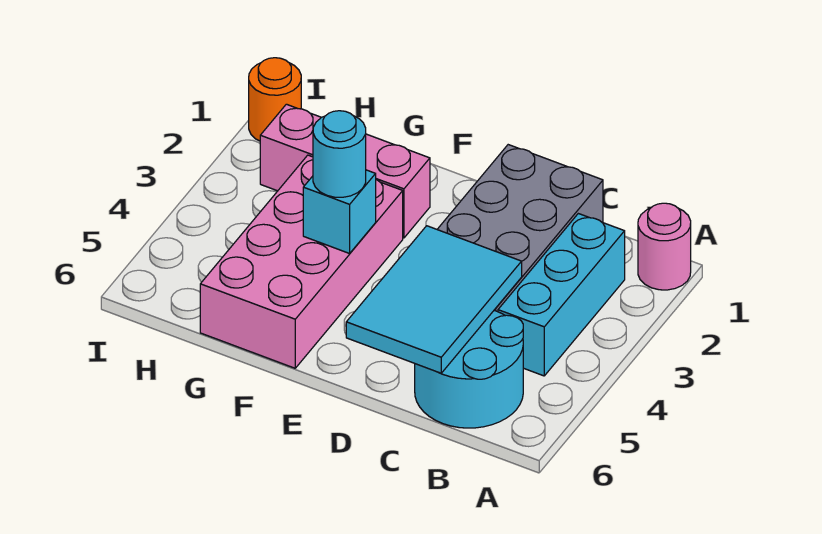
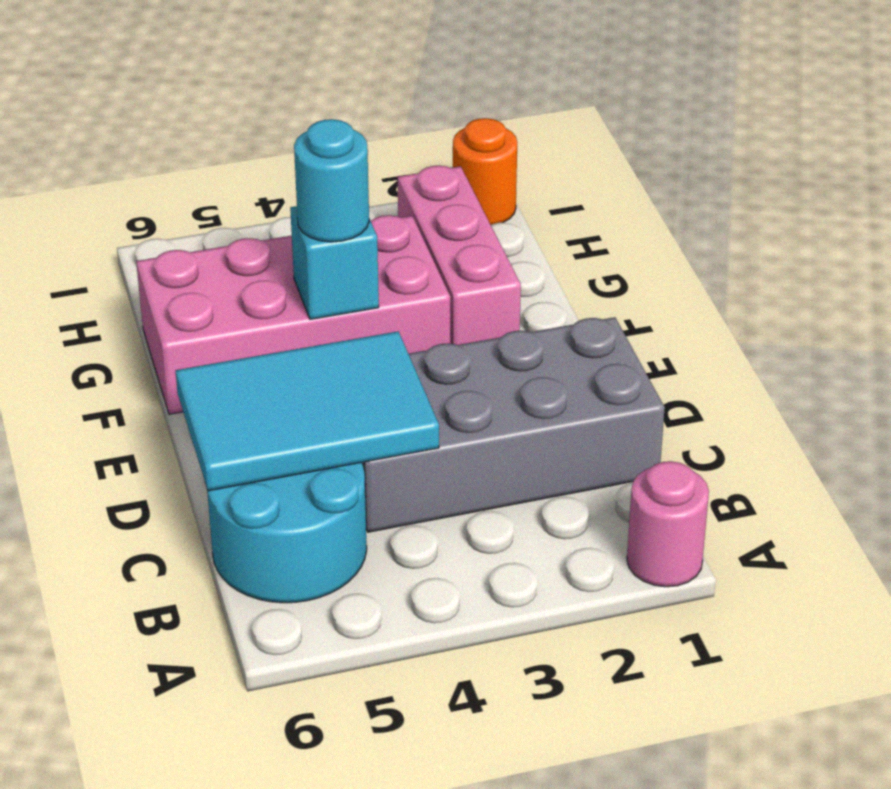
cyan 1x3 brick [498,214,625,376] -> none

